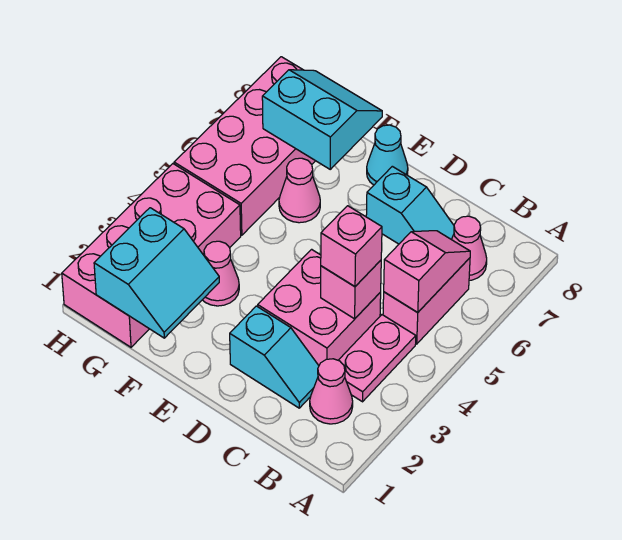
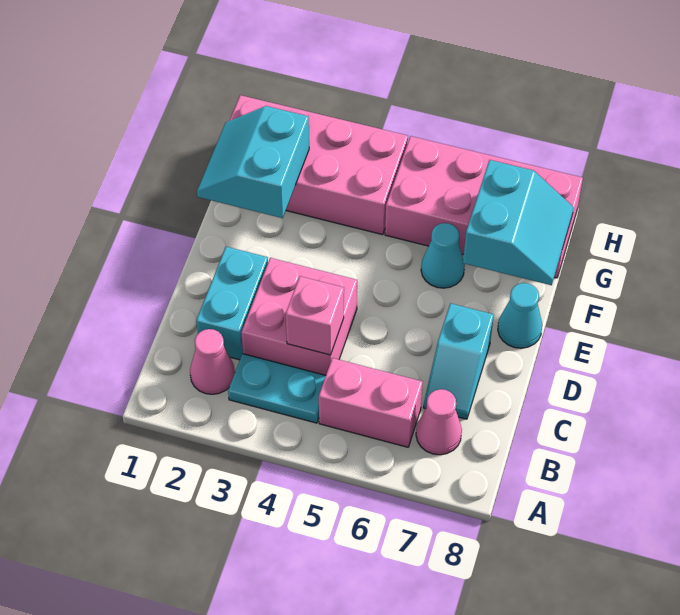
pink 1x2 plate [338,315,416,402] -> cyan 1x2 plate [228,354,326,423]
pink 1x2 slope [384,231,470,312] -> none
cyan 1x2 slope [230,306,319,408] -> cyan 1x2 brick [196,247,268,360]
pink 1x1 brick [321,206,382,287] -> none
cyan 2x2 slope [94,208,219,338] -> cyan 2x2 slope turned to [197,106,309,218]
pink 1x1 cone [203,241,239,306] -> none
pink 1x1 cone [279,158,320,223] -> cyan 1x1 cone [421,223,465,288]

